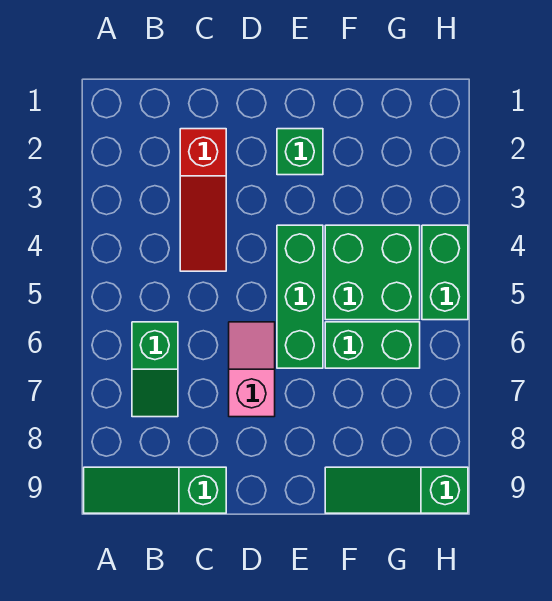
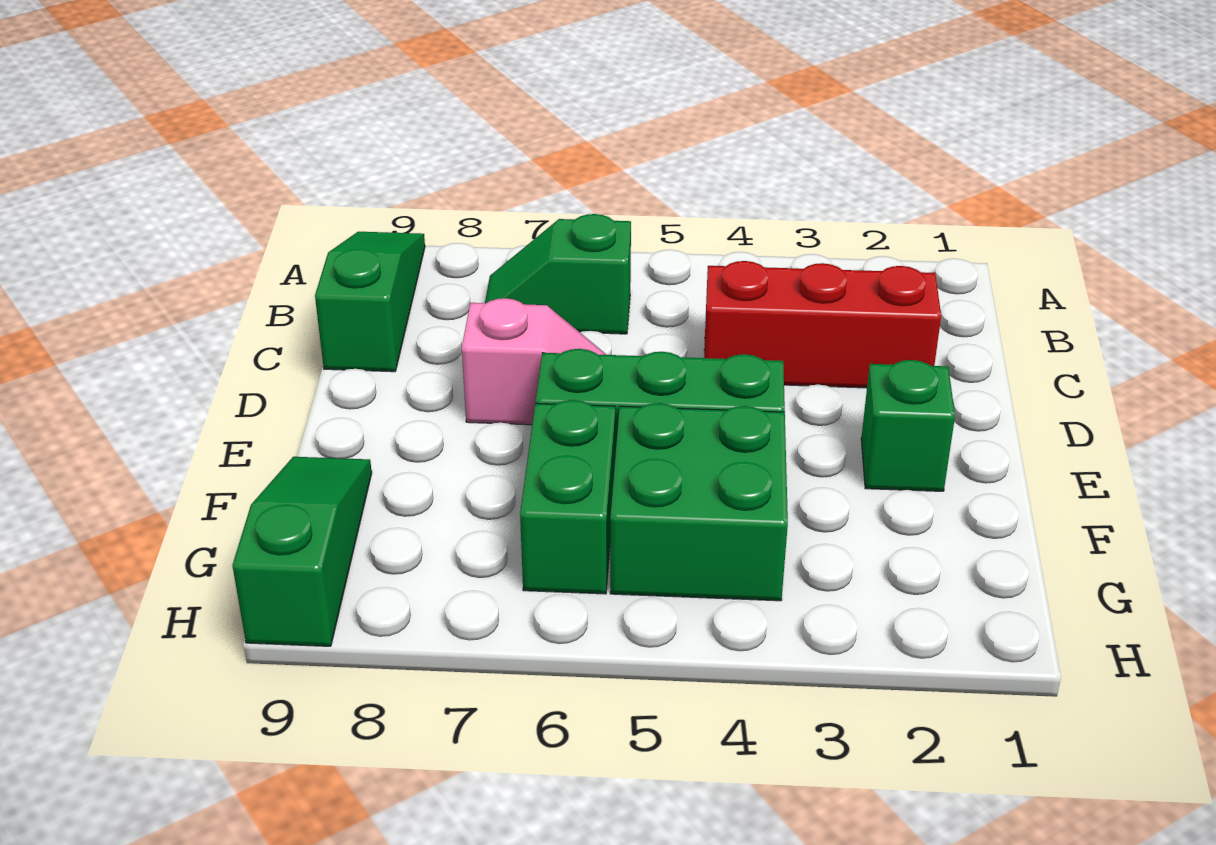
red 1x3 slope [180,129,226,271] -> red 1x3 brick [704,261,941,388]
green 1x2 brick [422,225,468,320] -> none

